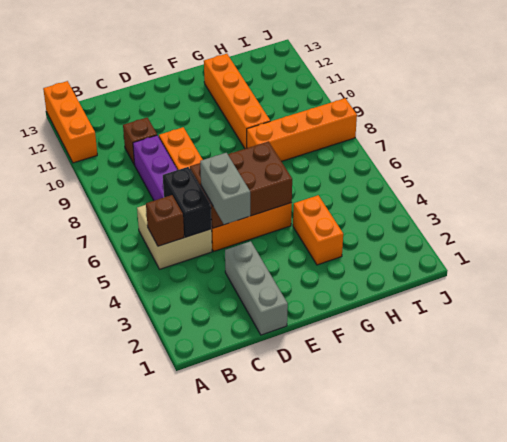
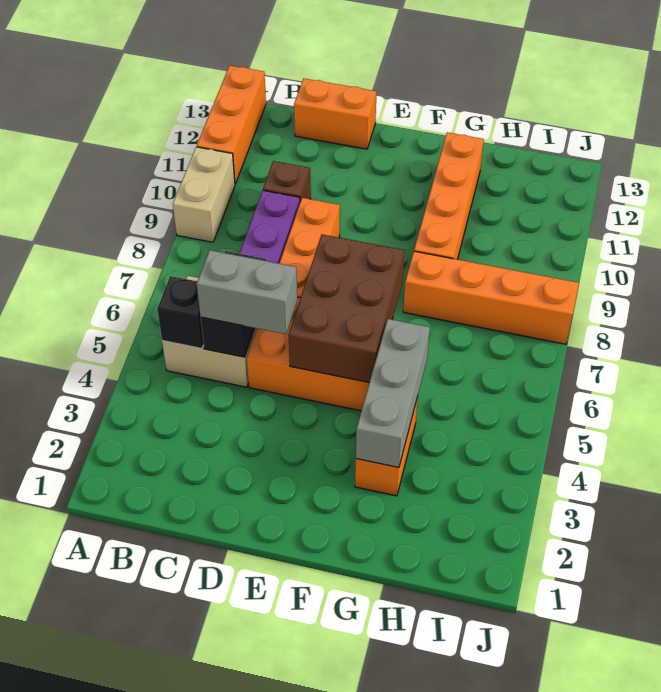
none -> tan 1x2 brick [173,147,235,242]
brown 1x1 brick [146,195,184,246] -> black 1x1 brick [157,276,204,349]
none -> orange 1x2 brick [294,79,377,149]
grey 1x3 brick [225,241,288,335] -> grey 1x3 brick moved to [356,319,430,468]
grey 1x2 brick [200,153,250,225] -> grey 1x2 brick turned to [197,250,297,334]
brown 2x3 brick [190,142,292,228] -> brown 2x3 brick turned to [288,234,405,383]

